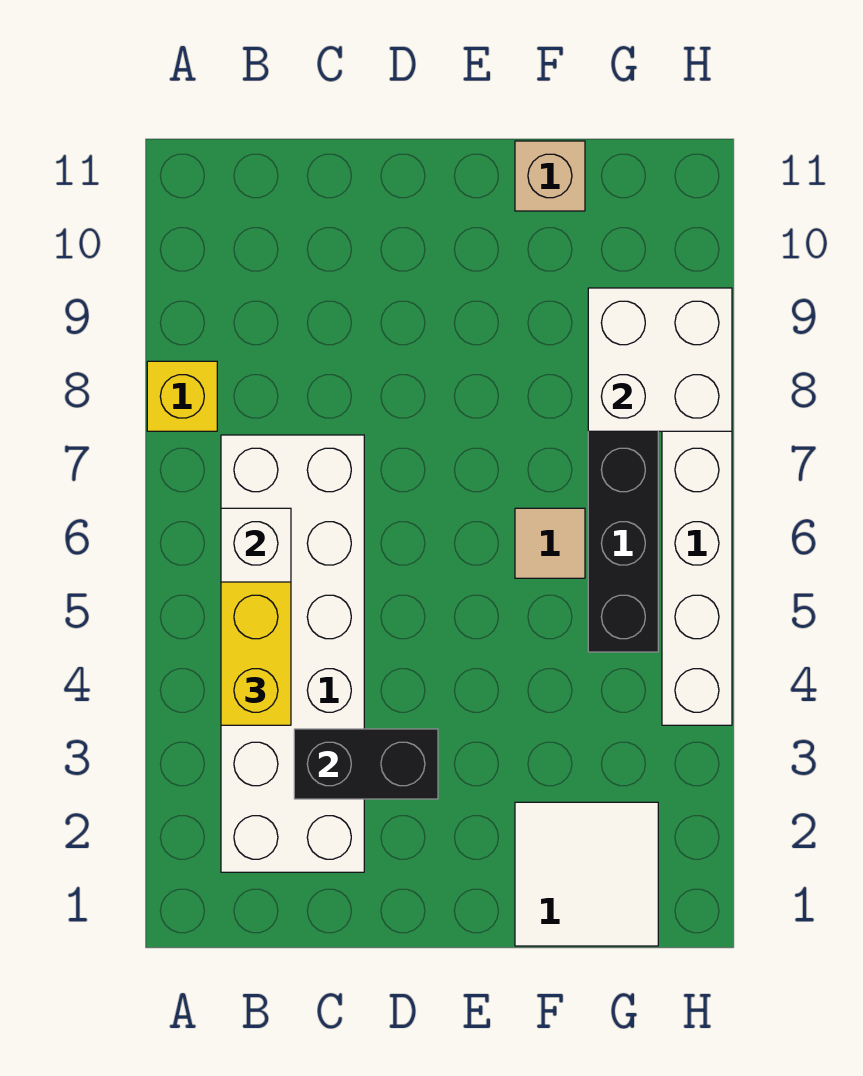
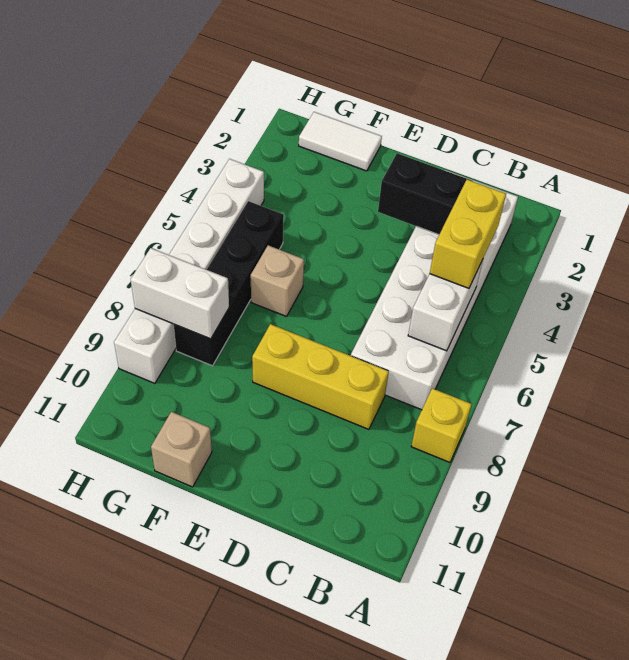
none -> yellow 1x3 brick [252,324,389,429]
white 2x2 tile [515,802,658,946] -> white 1x2 tile [299,112,382,171]
tan 1x1 tile [515,508,585,578] -> tan 1x1 brick [251,245,304,317]
white 2x2 brick [588,288,732,431] -> white 1x2 brick [131,248,229,339]

